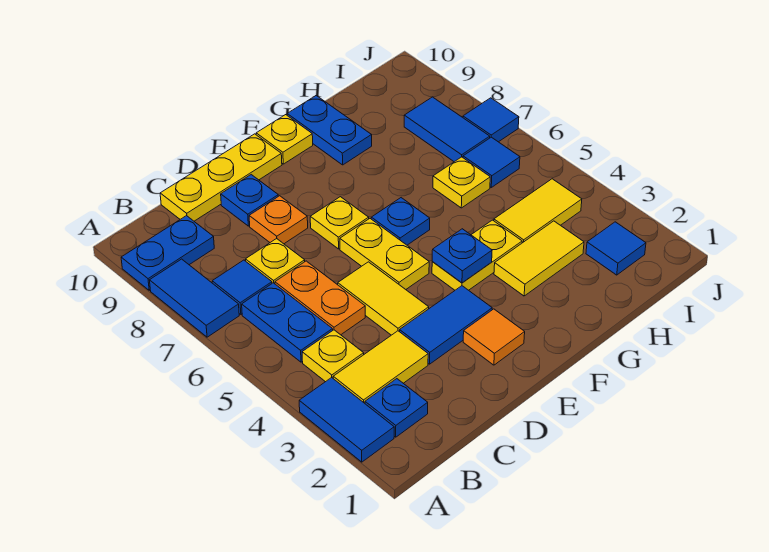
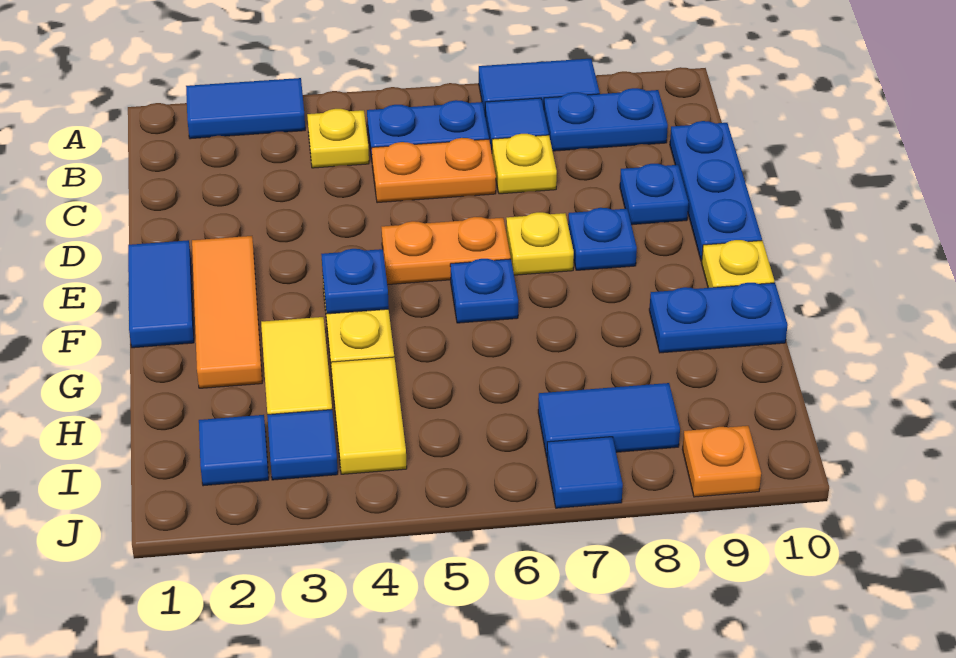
blue 1x2 plate [121,216,214,290] -> blue 1x2 plate turned to [544,88,668,151]
blue 1x1 plate [365,379,428,437] -> blue 1x1 plate moved to [568,208,637,270]
yellow 1x2 tile [333,331,428,403] -> none
yellow 1x3 plate [160,134,282,221] -> blue 1x3 plate [670,121,762,261]
blue 1x2 tile [400,286,492,364] -> blue 1x2 tile moved to [128,240,194,348]
yellow 1x2 tile [338,262,429,335] -> none
orange 1x1 plate [249,196,308,244] -> orange 1x1 plate moved to [683,426,761,497]
orange 1x1 tile [463,309,525,365] -> orange 1x3 tile [192,236,262,388]
yellow 1x2 plate [340,219,429,289] -> orange 1x2 plate [381,217,511,285]
yellow 1x1 plate [433,157,490,208] -> none
blue 1x1 tile [463,137,520,187] -> blue 1x1 tile moved to [267,409,338,480]

